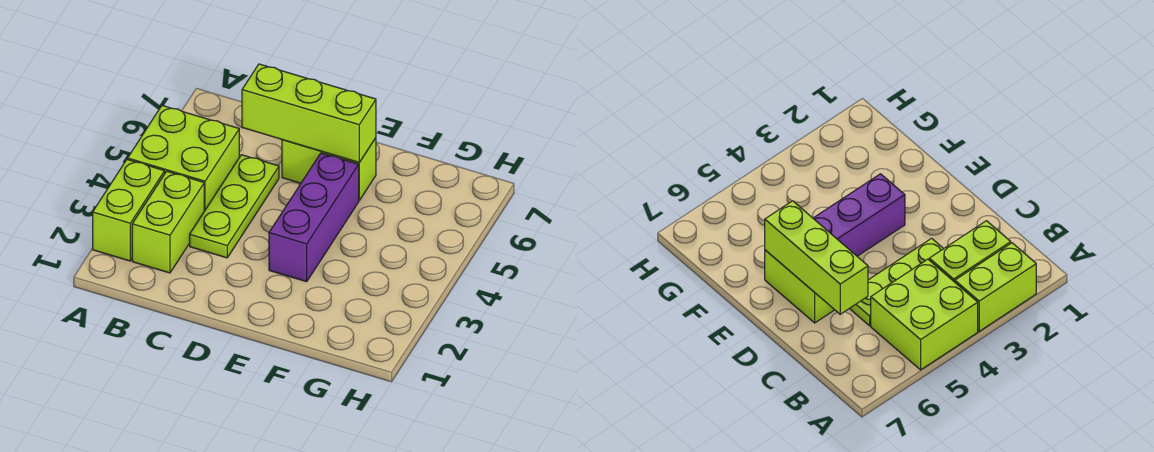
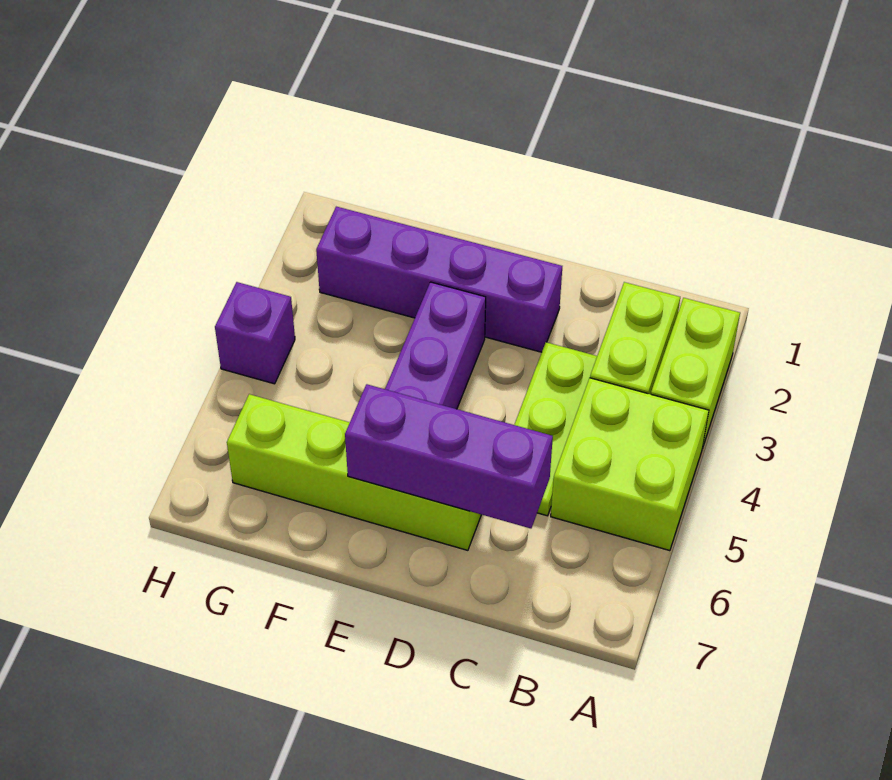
lime 1x3 brick [242,64,376,162] -> purple 1x3 brick [345,384,553,528]
none -> purple 1x4 brick [316,207,562,352]
lime 1x2 brick [282,138,376,200] -> lime 1x4 brick [227,394,481,550]
none -> purple 1x1 brick [215,282,295,384]

